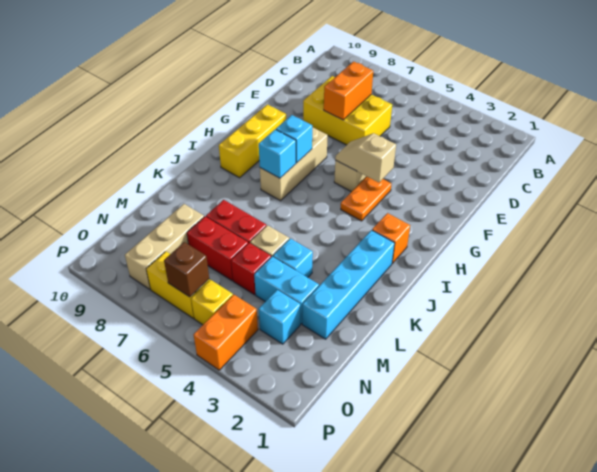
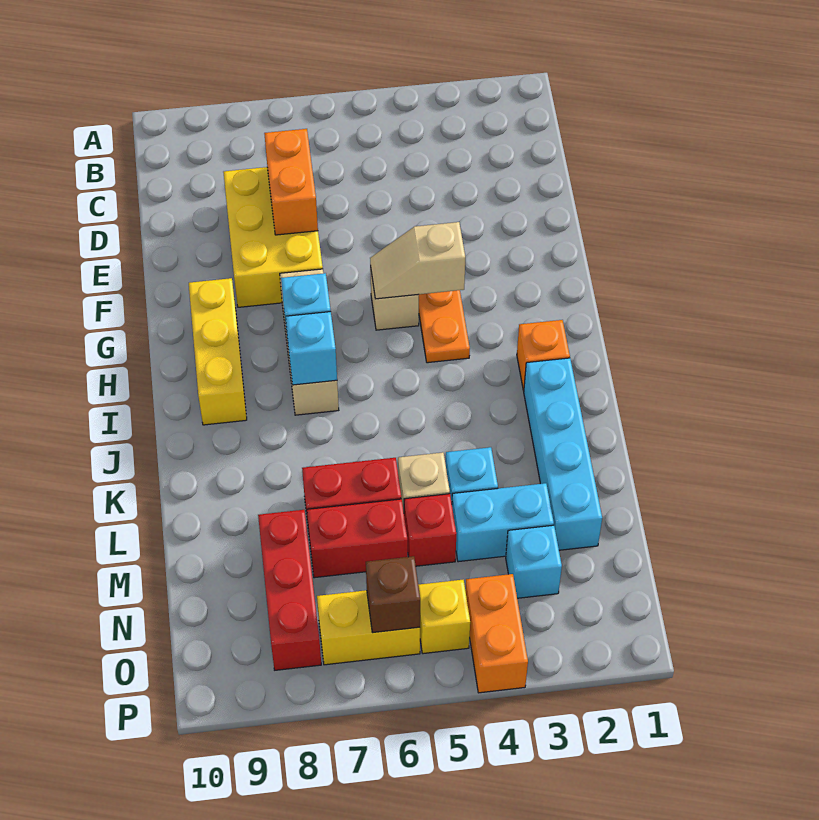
yellow 2x3 brick [303,76,392,145] -> yellow 2x3 brick turned to [223,167,323,307]
tan 1x3 brick [125,204,204,289] -> red 1x3 brick [258,510,321,670]

